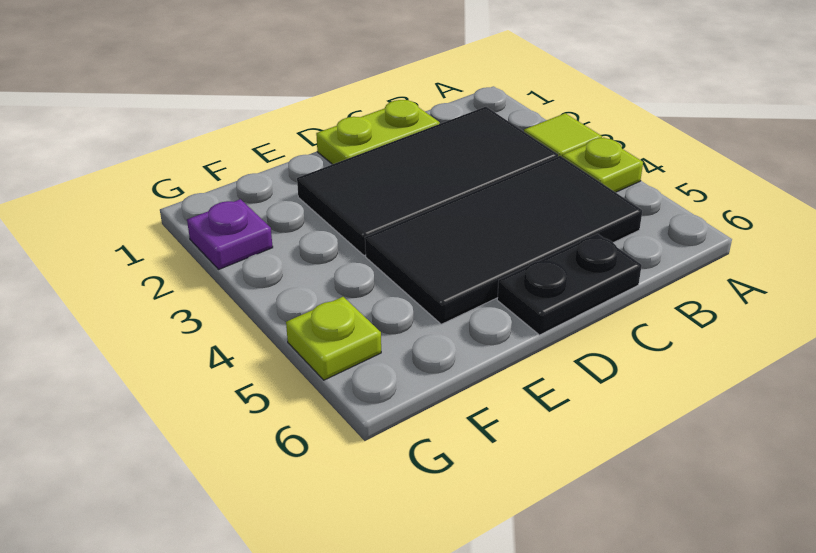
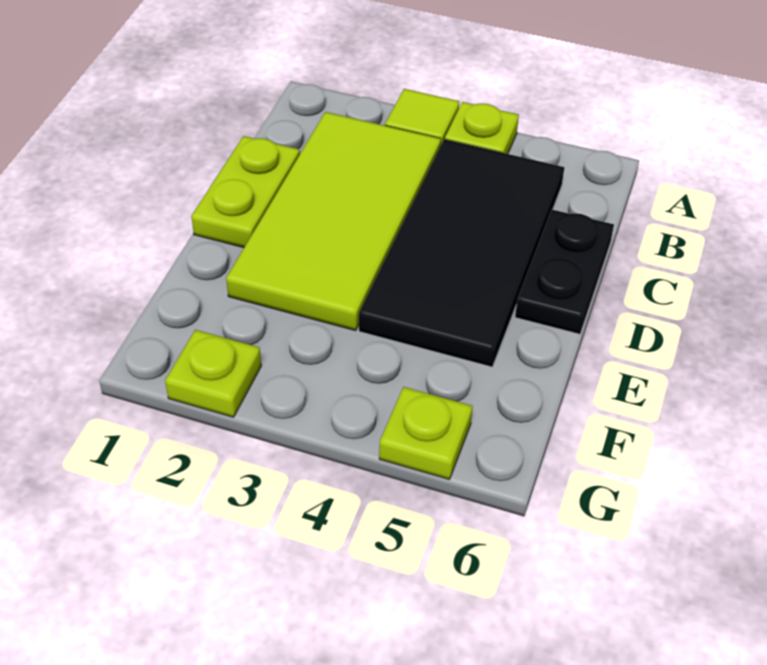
black 2x4 tile [297,107,558,256] -> lime 2x4 tile [226,112,441,331]
purple 1x1 plate [187,199,273,269] -> lime 1x1 plate [165,330,261,417]

